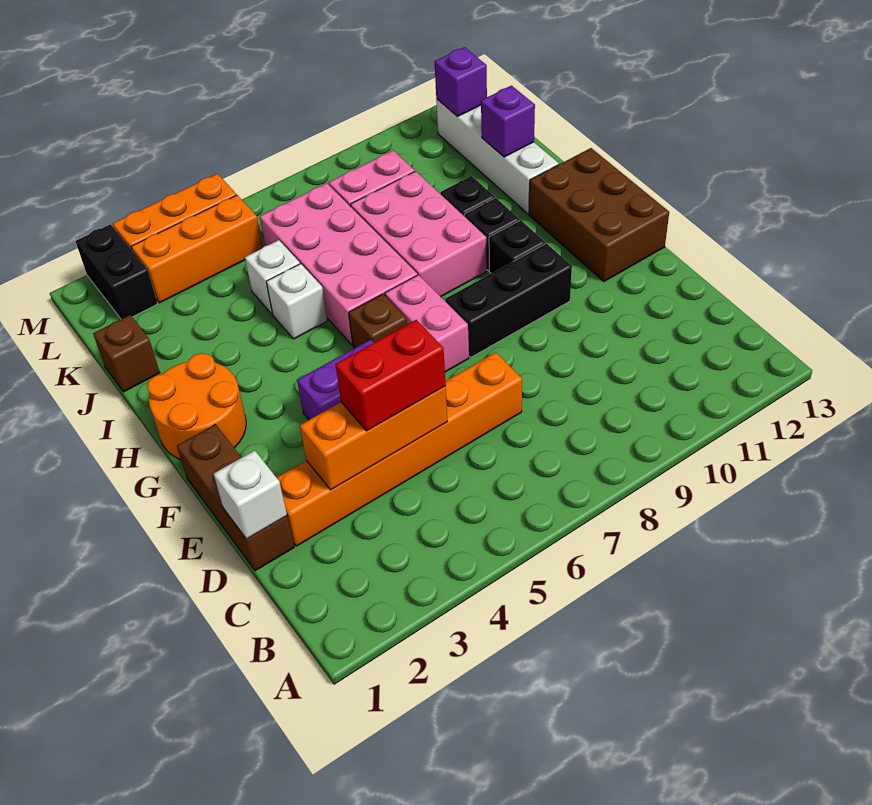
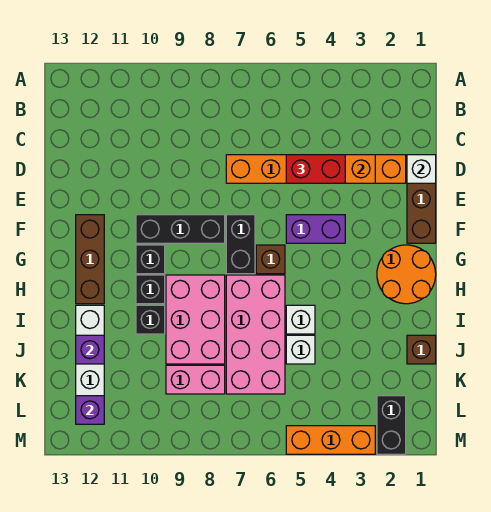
pink 1x2 brick [385,275,469,372] -> black 1x2 brick [226,215,255,274]
brown 2x3 brick [529,148,669,282] -> brown 1x3 brick [76,215,104,304]
orange 1x3 brick [131,195,263,303] -> none

